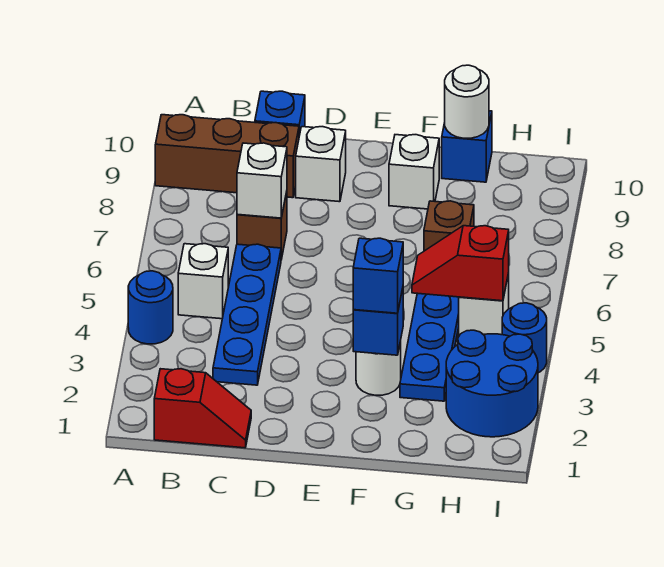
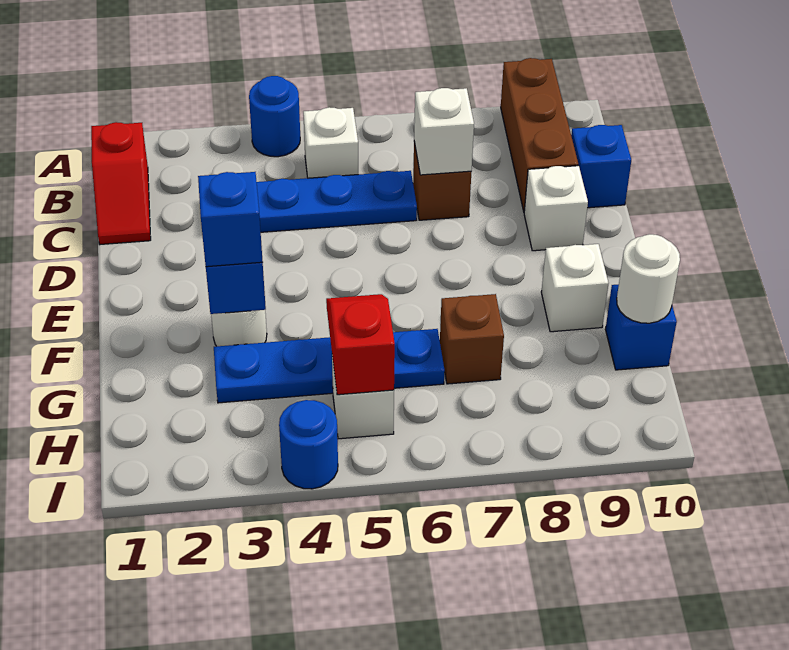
blue 2x2 round brick [446,330,538,437] -> none

